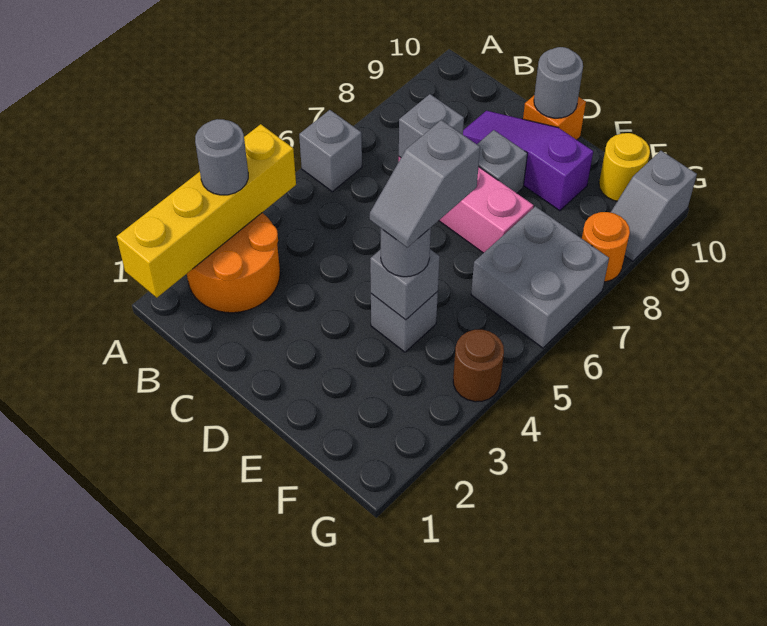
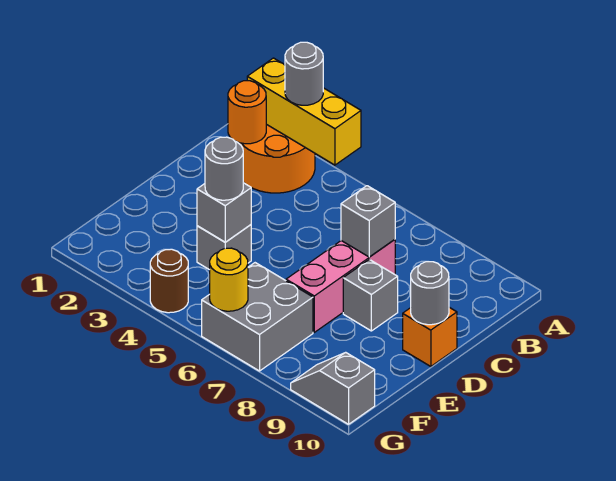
yellow 1x4 brick [117,124,296,298] -> yellow 1x3 brick [247,58,361,165]
grey 1x1 brick [299,110,362,192] -> none
purple 1x3 slope [463,111,593,211] -> none
grey 1x2 slope [370,120,480,248] -> none
yellow 1x1 round brick [599,133,650,201] -> yellow 1x1 round brick moved to [210,248,248,311]
orange 1x1 round brick [582,212,630,282] -> orange 1x1 round brick moved to [228,81,266,144]

